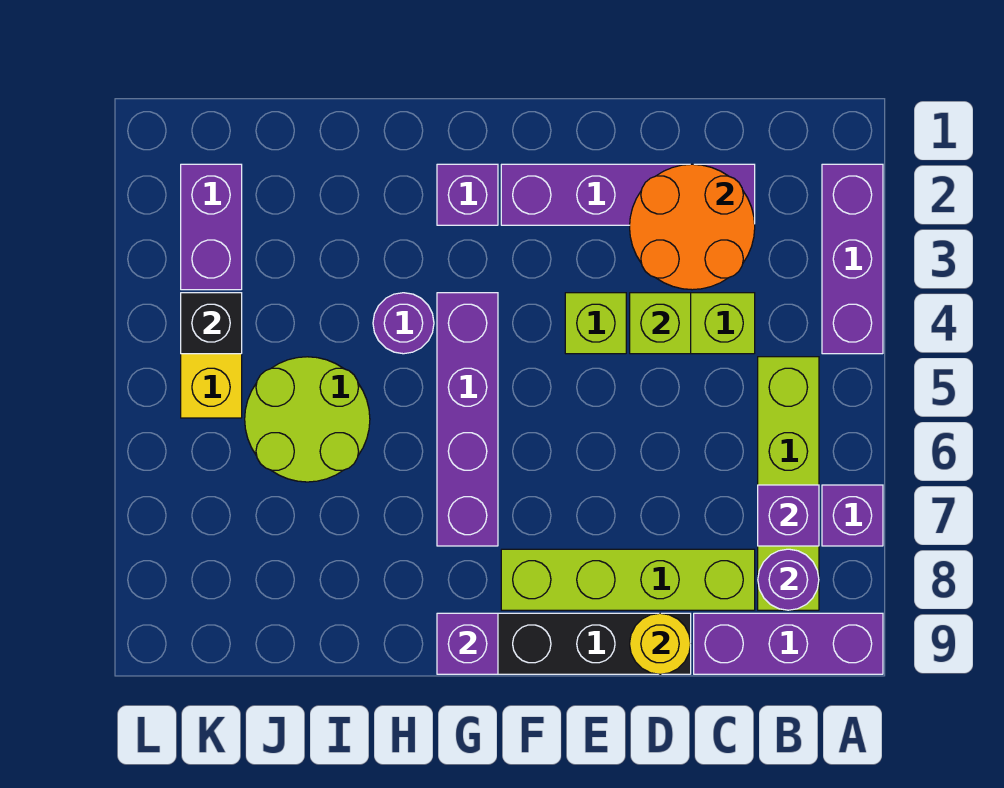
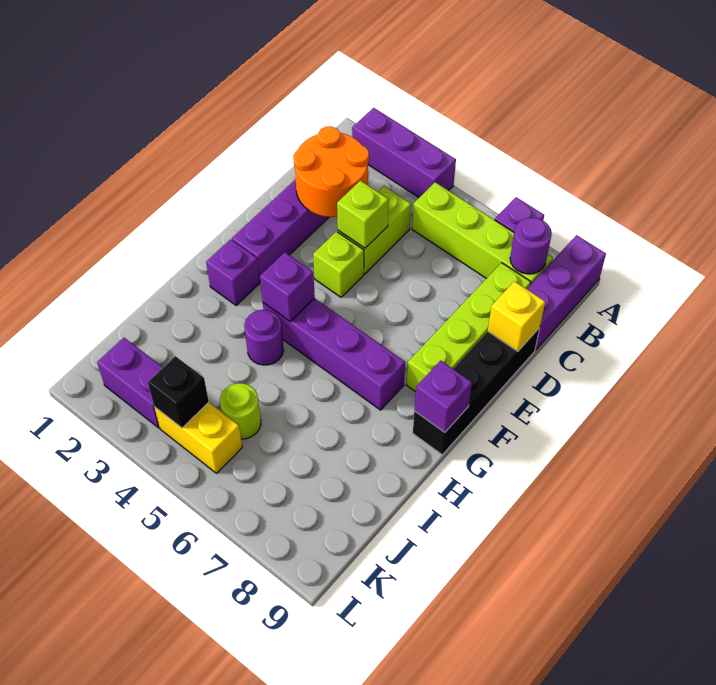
purple 1x1 brick [758,485,819,546] -> purple 1x1 brick moved to [260,252,315,321]
yellow 1x1 round brick [630,613,691,674] -> yellow 1x1 brick [488,281,545,351]
lime 2x2 round brick [245,357,370,482] -> lime 1x1 round brick [220,383,261,439]

